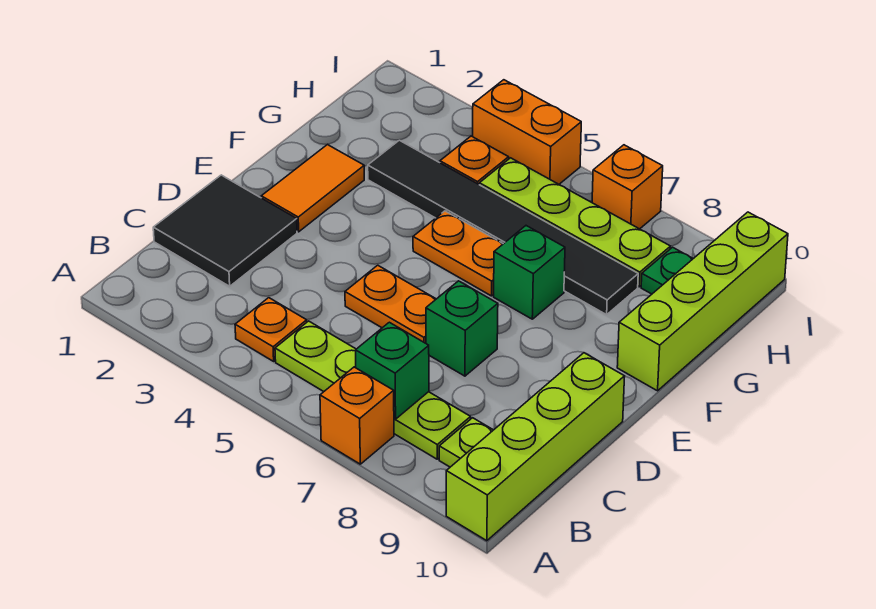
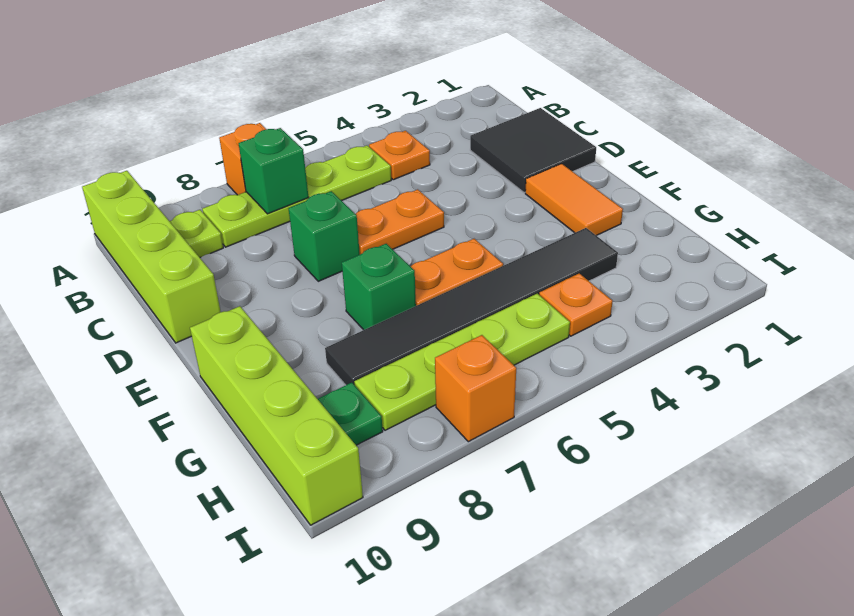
orange 1x2 brick [473,80,581,184] -> none

